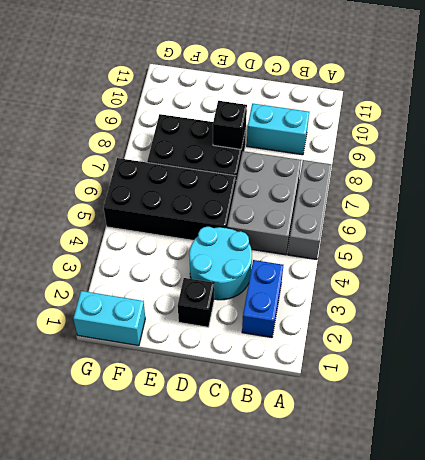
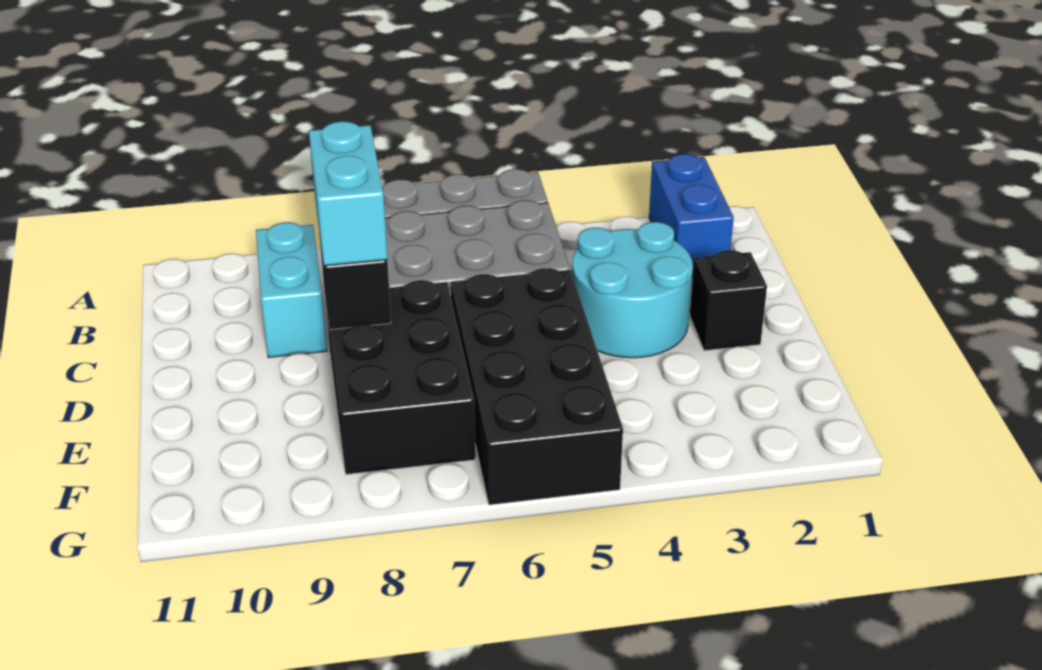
blue 1x2 brick [242,260,283,338] -> blue 1x2 brick turned to [649,154,734,278]
cyan 1x2 brick [73,291,145,346] -> cyan 1x2 brick moved to [309,121,387,266]

